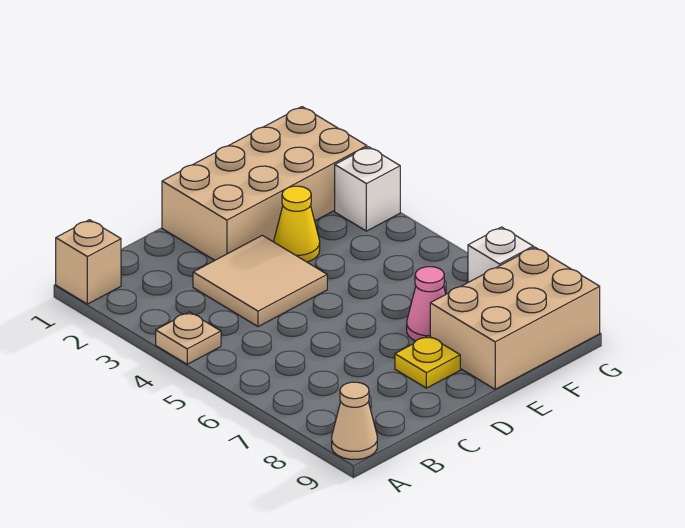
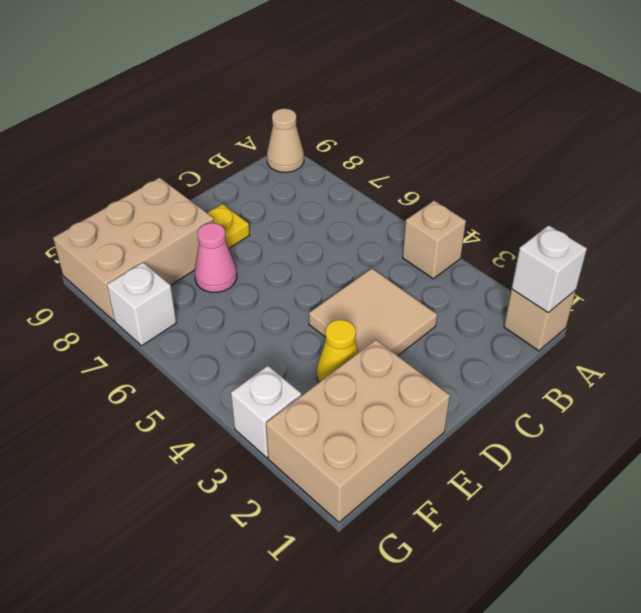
none -> white 1x1 brick [512,225,587,313]
tan 1x1 plate [156,312,221,364] -> tan 1x1 brick [403,201,466,279]
tan 2x4 brick [162,107,367,260] -> tan 2x3 brick [266,340,450,522]

